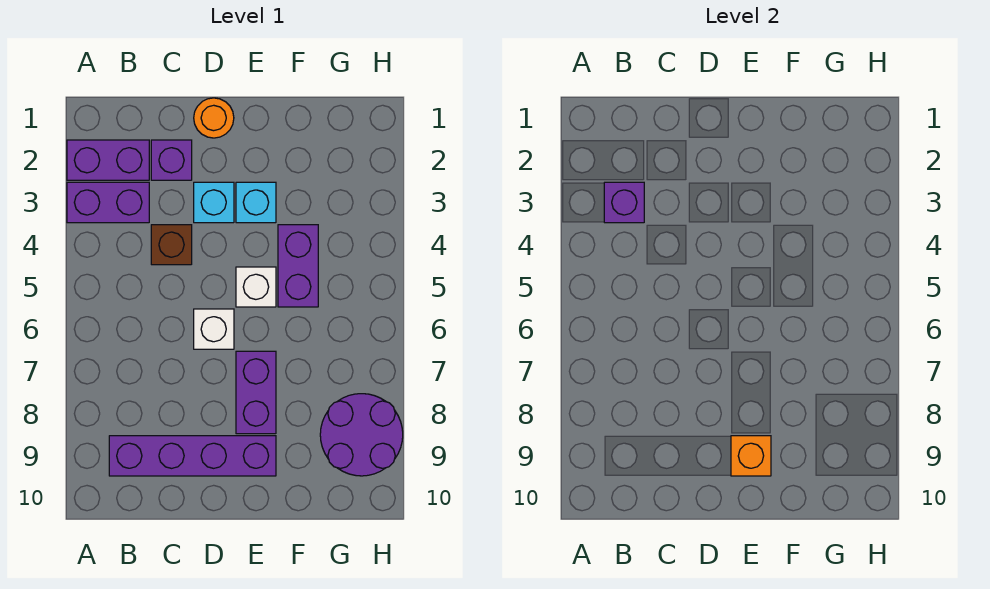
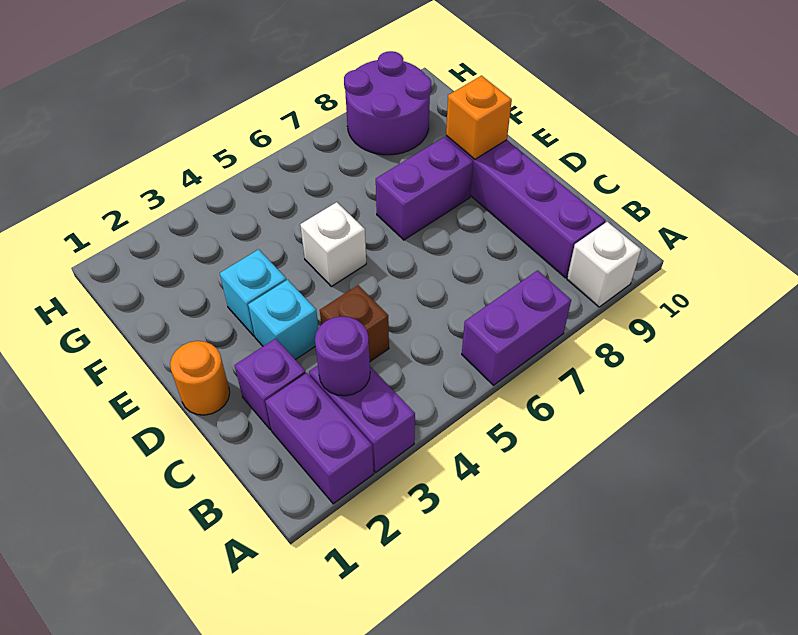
purple 1x1 brick [604,182,644,223] -> purple 1x1 round brick [315,316,370,396]
white 1x1 brick [194,309,234,349] -> white 1x1 brick moved to [567,222,641,307]
purple 1x2 brick [278,225,318,307] -> purple 1x2 brick moved to [462,270,571,385]

